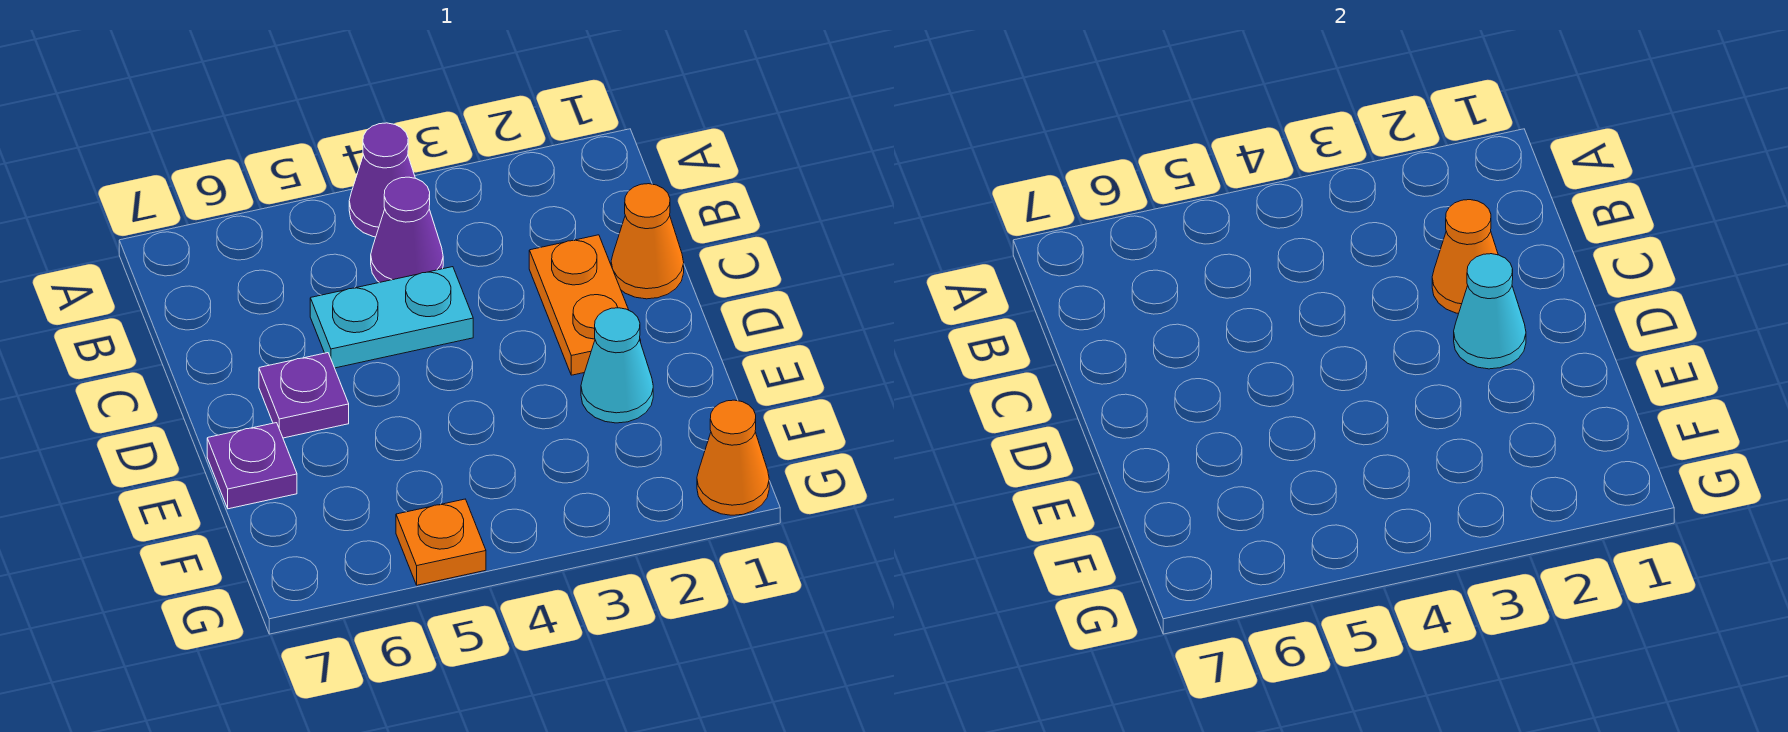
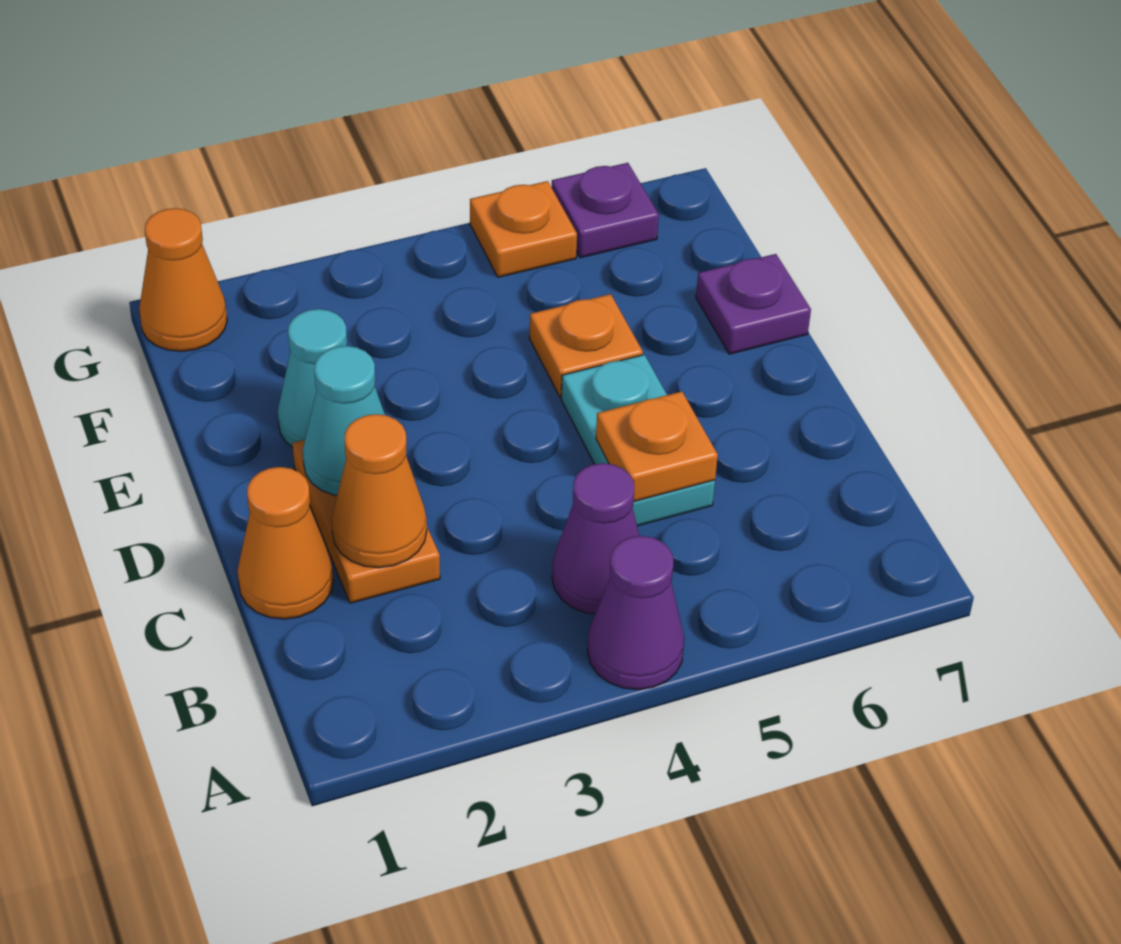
cyan 1x2 plate [310,267,473,368] -> cyan 1x2 plate turned to [561,355,715,526]
none -> orange 1x1 plate [596,391,718,502]
purple 1x1 plate [259,353,349,438] -> purple 1x1 plate moved to [551,163,659,258]
none -> orange 1x1 plate [530,294,643,397]

